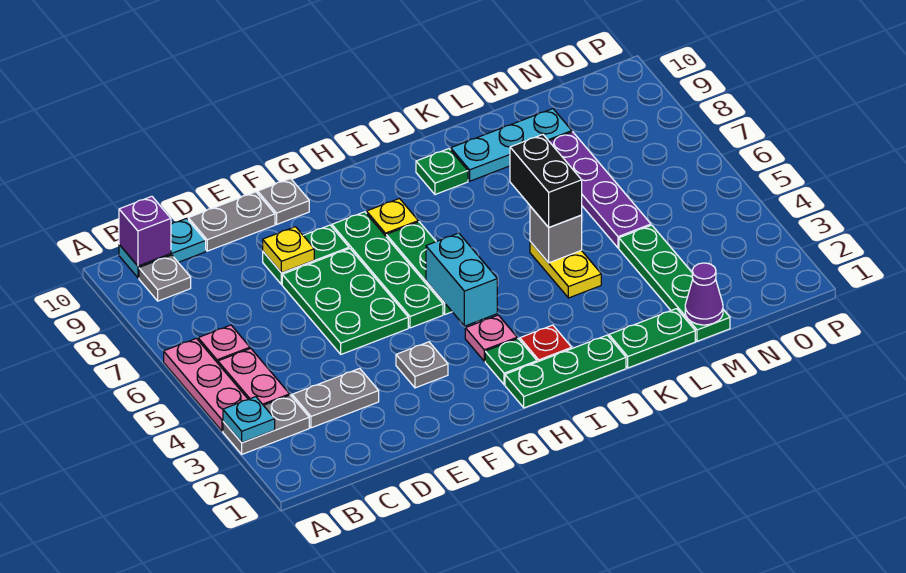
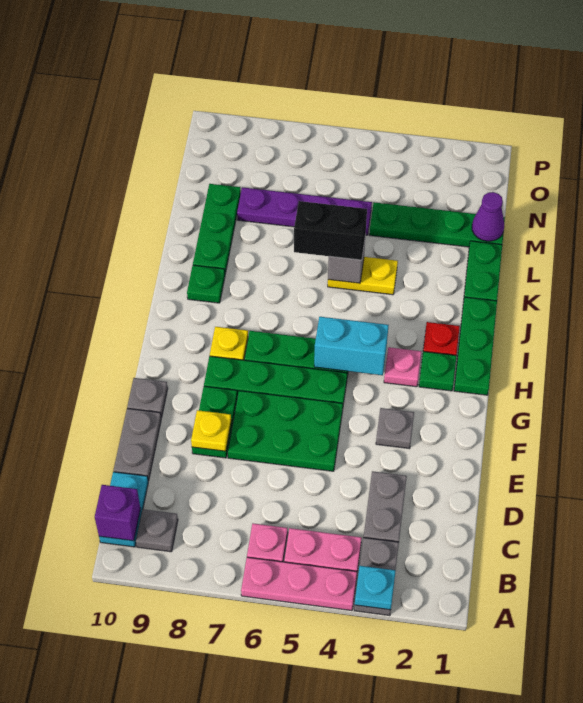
cyan 1x3 plate [451,109,572,181] -> green 1x3 plate [193,184,241,274]

